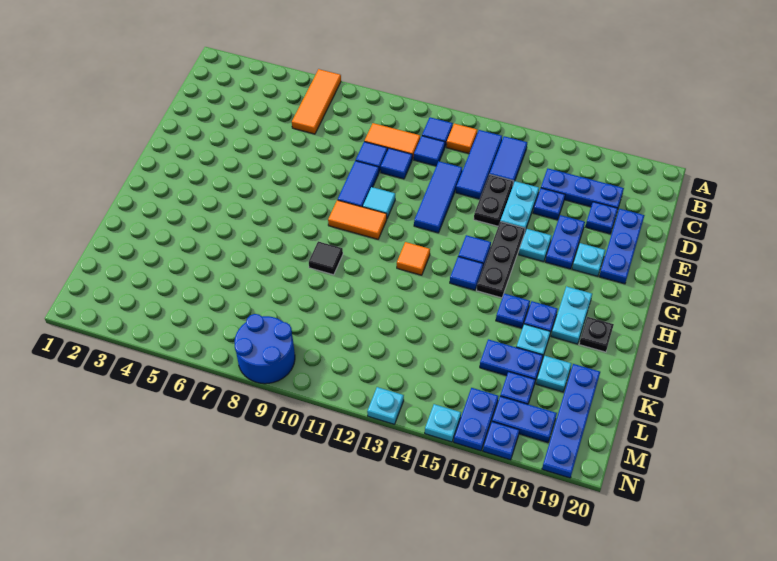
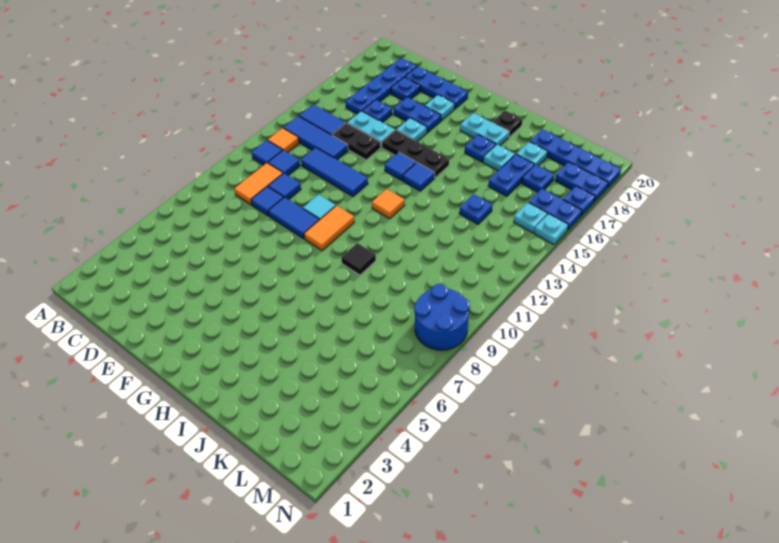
orange 1x3 tile [292,69,341,134] -> none
blue 1x3 plate [541,169,624,208] -> blue 1x4 plate [346,58,417,114]
blue 1x1 plate [496,294,530,328] -> blue 1x1 plate moved to [459,194,492,224]
blue 1x2 plate [492,396,557,443] -> blue 1x2 plate turned to [555,162,608,202]
cyan 1x1 plate [367,387,404,424] -> cyan 1x1 plate moved to [514,202,547,233]

